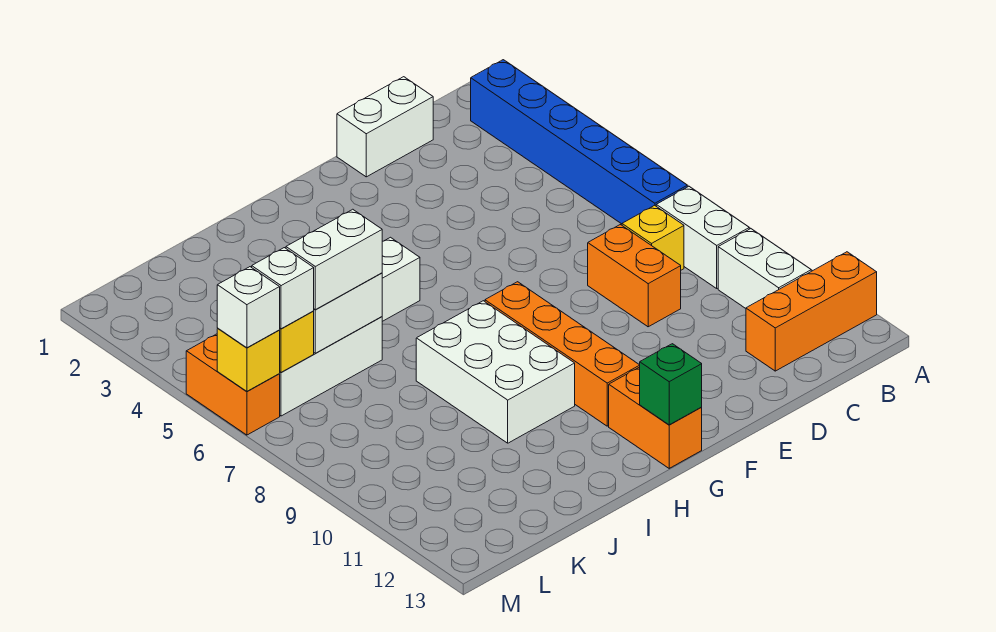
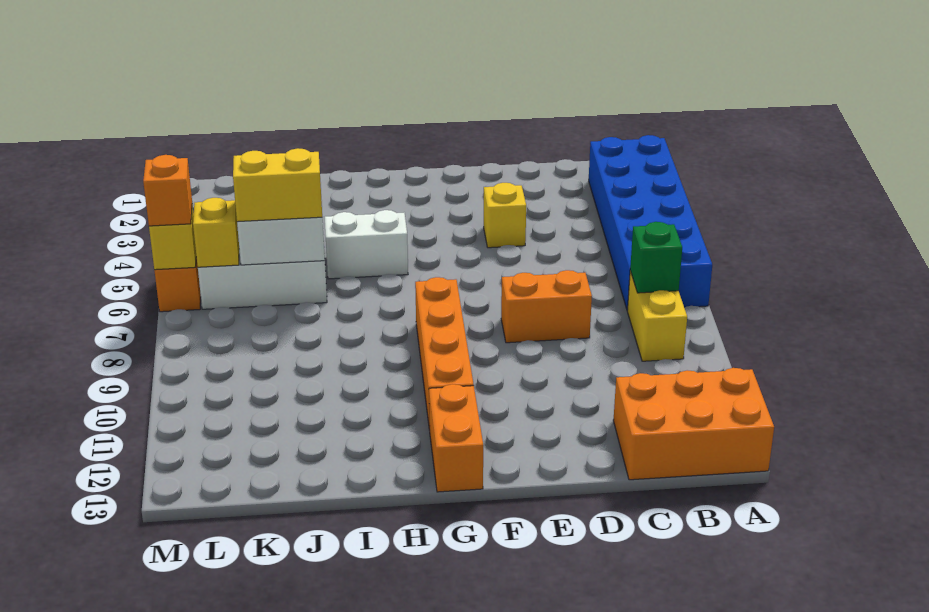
orange 1x3 brick [746,252,877,371] -> orange 2x3 brick [613,368,774,480]
blue 1x6 brick [471,60,687,224] -> blue 2x6 brick [589,135,712,310]
white 1x2 brick [656,186,749,288] -> yellow 1x2 brick [627,271,687,361]
white 1x2 brick [718,229,811,308] -> none
yellow 1x1 brick [622,205,684,270] -> yellow 1x1 brick moved to [484,183,526,248]
white 1x2 brick [337,77,433,177] -> none
orange 1x2 brick [588,225,681,327] -> orange 1x2 brick turned to [501,270,592,343]
green 1x1 brick [640,344,702,425] -> green 1x1 brick moved to [630,222,682,293]
white 2x3 brick [416,301,575,443] -> none
white 1x2 brick [286,209,382,310] -> yellow 1x2 brick [233,148,322,222]
white 1x1 brick [252,248,314,329] -> none
white 1x1 brick [217,267,280,348] -> orange 1x1 brick [143,155,192,226]

